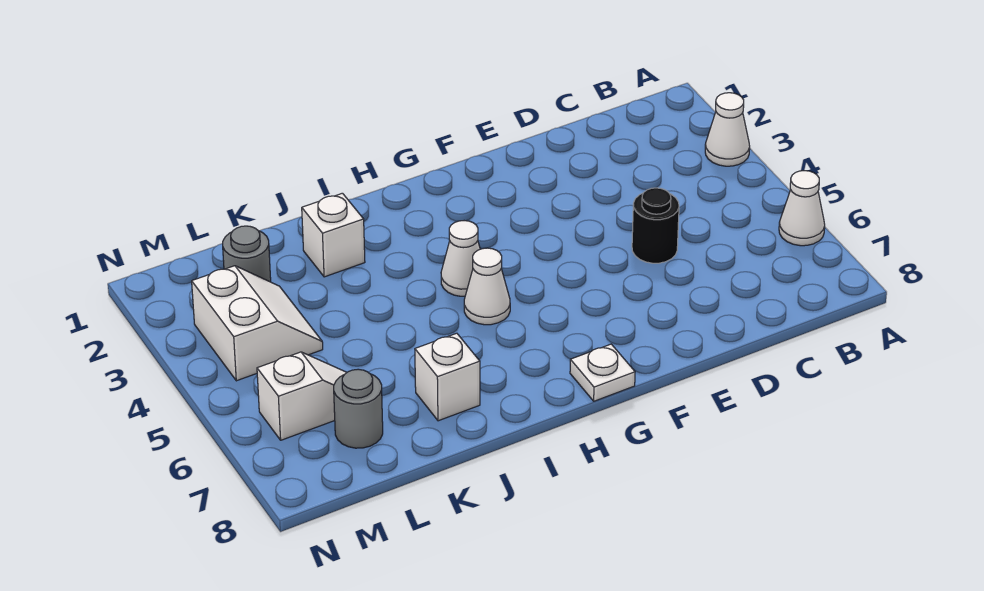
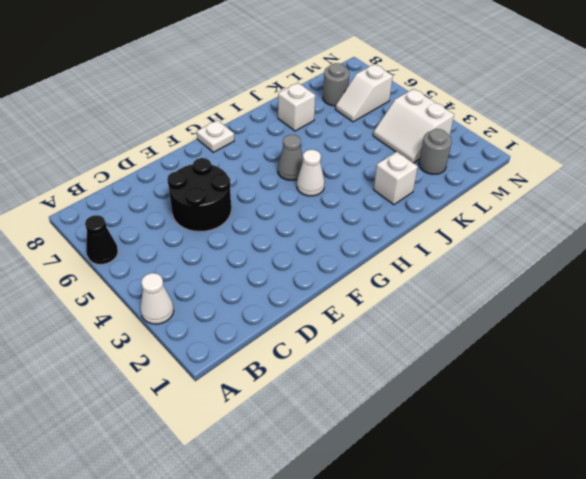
white 1x1 cone [779,171,825,246] -> black 1x1 cone [85,215,118,264]
black 1x1 round brick [632,188,679,263] -> black 2x2 round brick [167,158,231,231]
white 1x1 cone [464,248,510,325] -> grey 1x1 cone [278,135,303,181]

